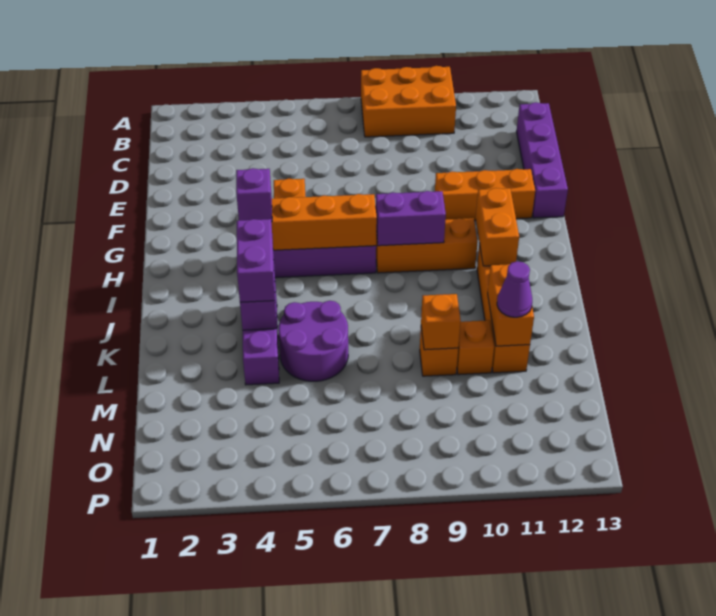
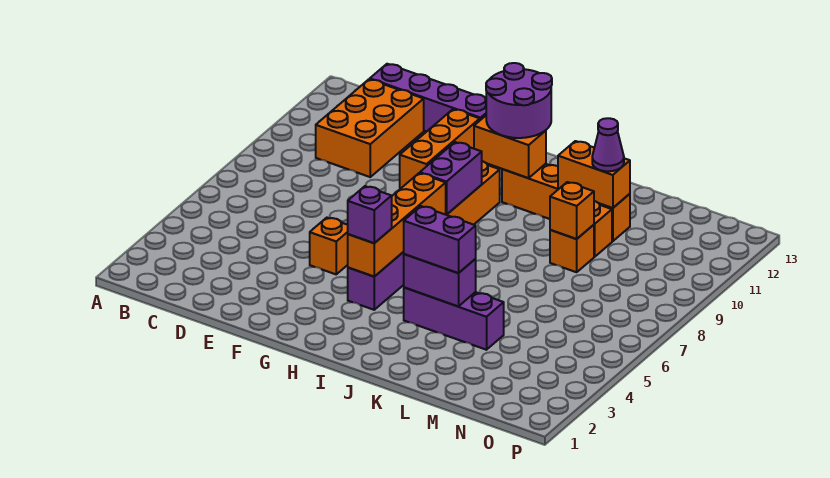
orange 2x3 brick [361,66,456,137] -> orange 2x3 brick moved to [316,79,424,177]
purple 2x2 round brick [278,301,348,381] -> purple 2x2 round brick moved to [486,63,552,138]

